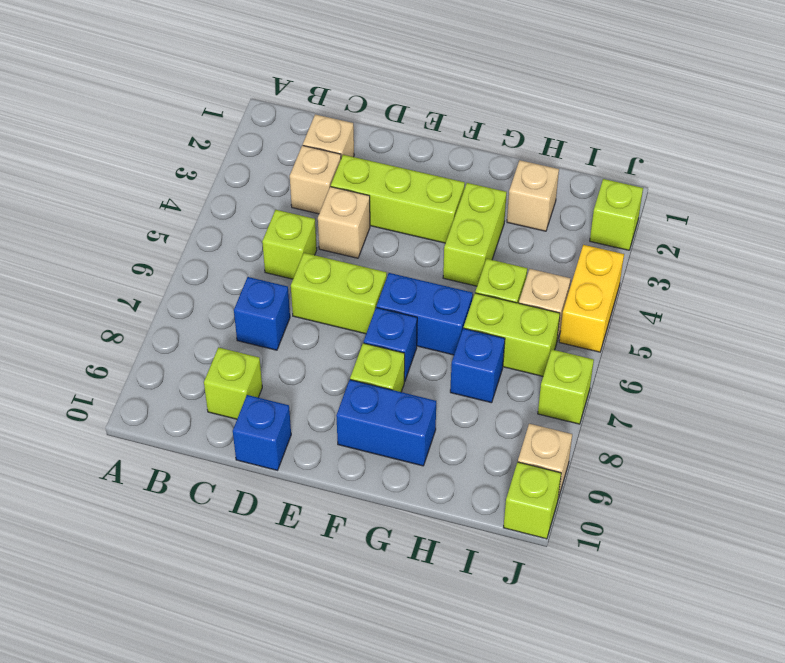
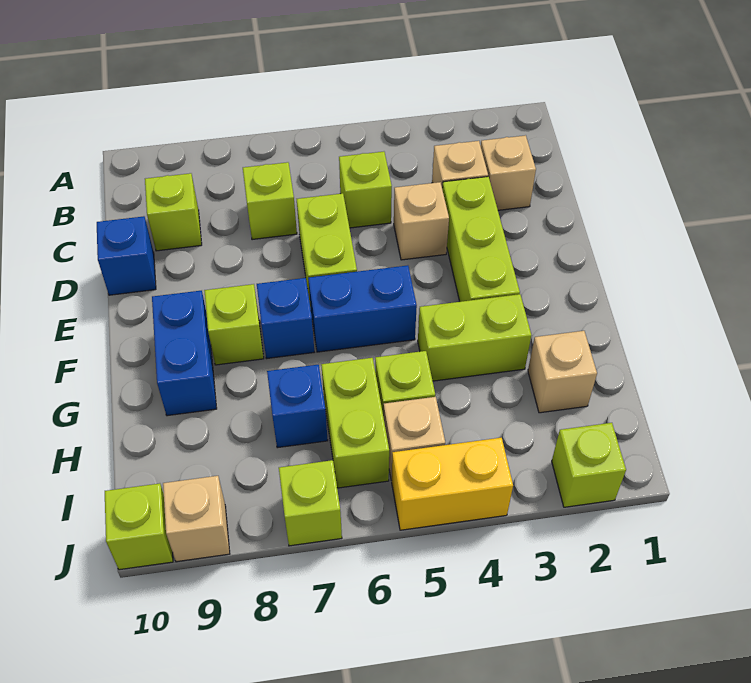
blue 1x1 brick [234,277,290,350] -> lime 1x1 brick [243,162,297,240]
blue 1x2 brick [377,273,473,355] -> blue 1x2 brick turned to [308,265,417,352]

